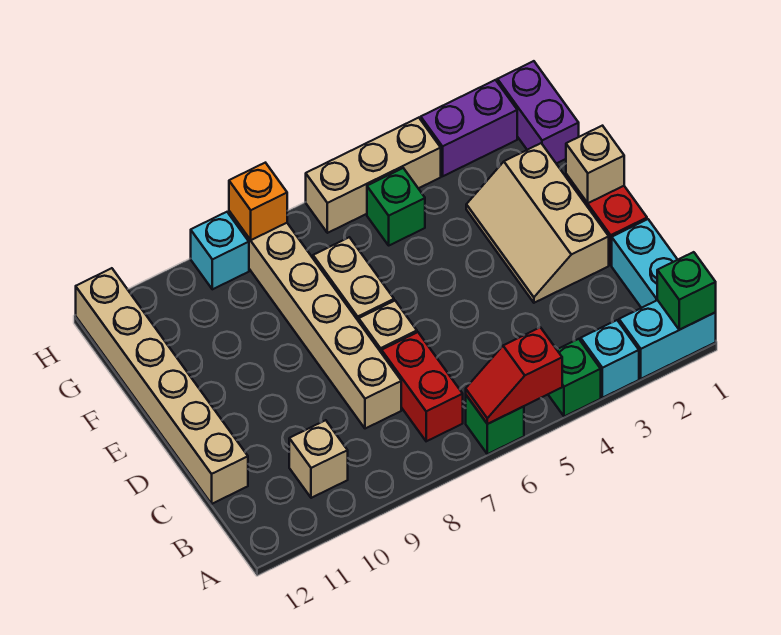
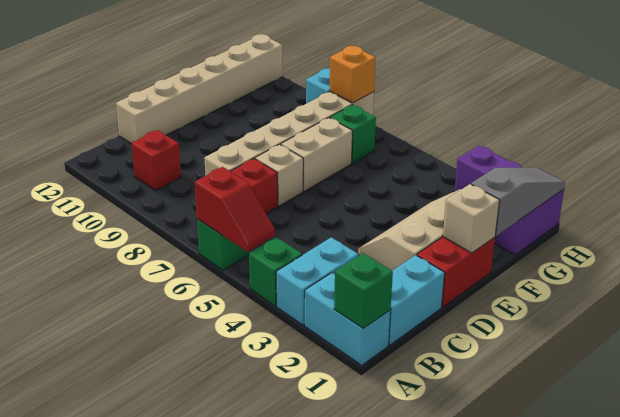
cyan 1x1 brick [581,320,639,398] -> cyan 1x2 brick [276,237,358,325]
red 1x2 slope [466,327,562,424] -> red 1x2 slope turned to [195,167,275,252]
tan 1x1 brick [289,420,348,498] -> red 1x1 brick [131,130,181,190]
none -> grey 1x3 slope [471,167,565,236]
green 1x1 brick [367,168,425,245] -> green 1x1 brick moved to [330,105,376,163]
tan 1x3 brick [306,118,441,233] -> none

